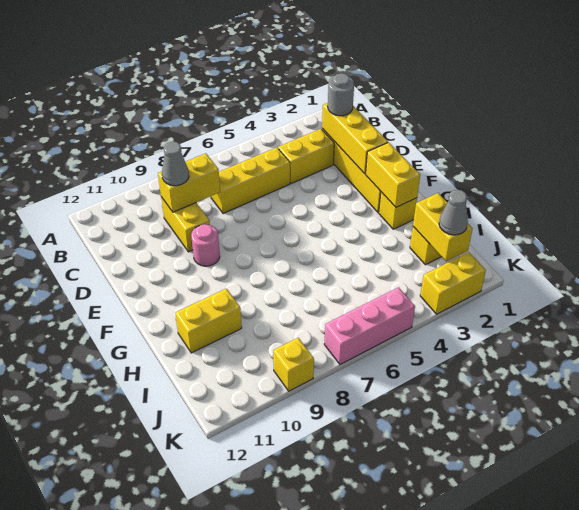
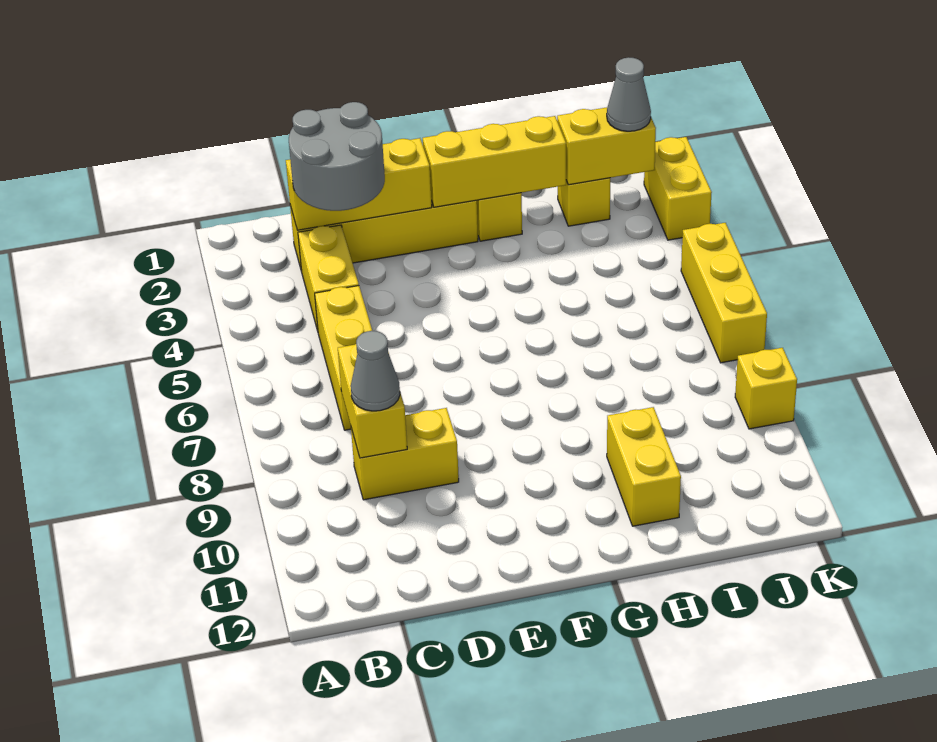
grey 1x1 round brick [328,73,354,116] -> grey 2x2 round brick [289,102,385,211]
pink 1x1 round brick [191,224,220,266] -> none
yellow 1x2 brick [366,142,420,207] -> yellow 1x3 brick [423,116,566,207]
pink 1x3 brick [324,287,415,364] -> yellow 1x3 brick [681,223,767,363]

